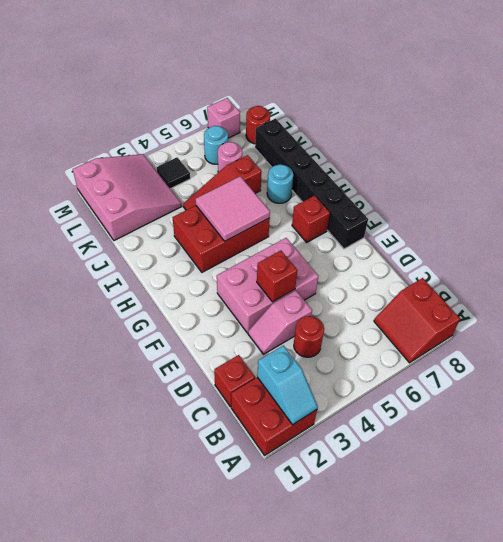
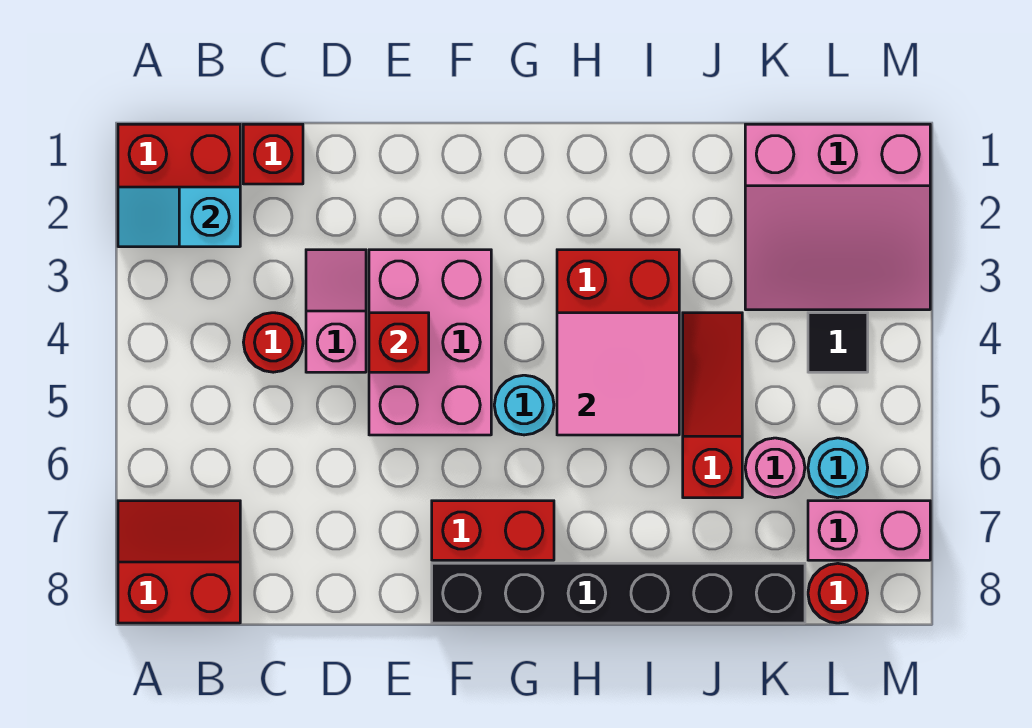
red 1x1 brick [292,196,330,242] -> red 1x2 brick [432,501,554,560]
cyan 1x1 round brick [267,165,293,203] -> cyan 1x1 round brick moved to [494,375,554,435]
pink 1x1 brick [207,98,240,138] -> pink 1x2 brick [808,501,930,560]

